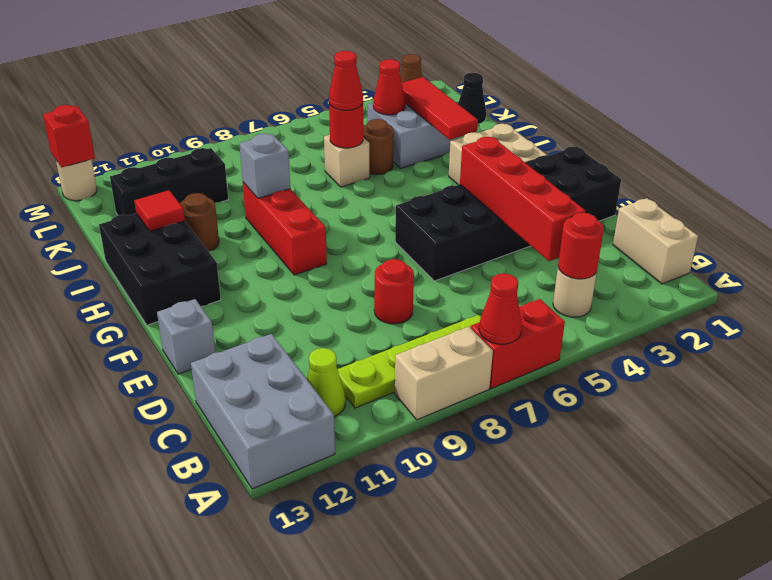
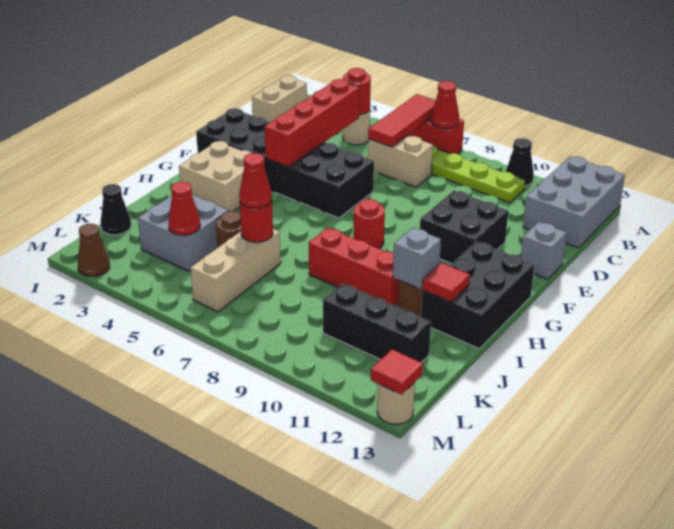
tan 1x2 brick [395,327,493,420] -> tan 1x2 brick moved to [368,136,433,187]
none -> black 1x1 cone [506,138,534,186]
lime 1x1 cone [307,348,345,417] -> none
red 1x1 round brick [374,259,414,324] -> red 1x1 round brick moved to [354,199,385,249]
none -> black 2x2 brick [420,191,508,264]
red 1x3 brick [243,182,327,275] -> red 1x3 brick turned to [309,228,399,306]
red 1x3 tile [402,77,478,140] -> red 1x3 tile moved to [368,94,436,147]
grey 1x1 brick [239,134,290,198] -> grey 1x1 brick moved to [393,228,441,289]
tan 1x1 brick [324,135,370,187] -> tan 1x3 brick [191,229,281,312]
red 1x1 brick [43,105,95,167] -> red 1x1 tile [371,349,423,395]

